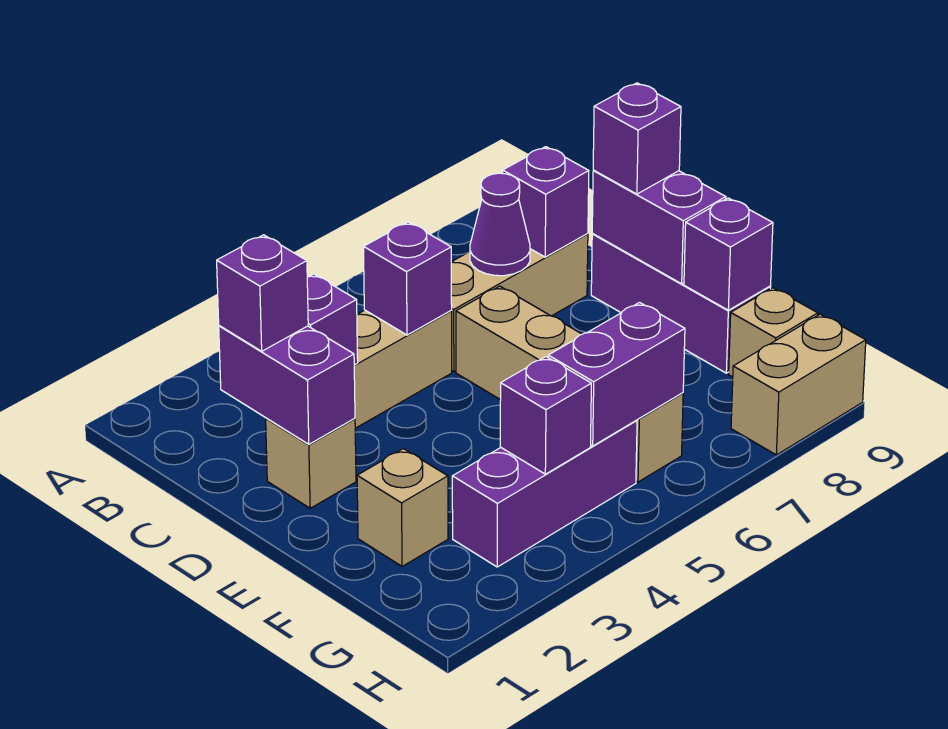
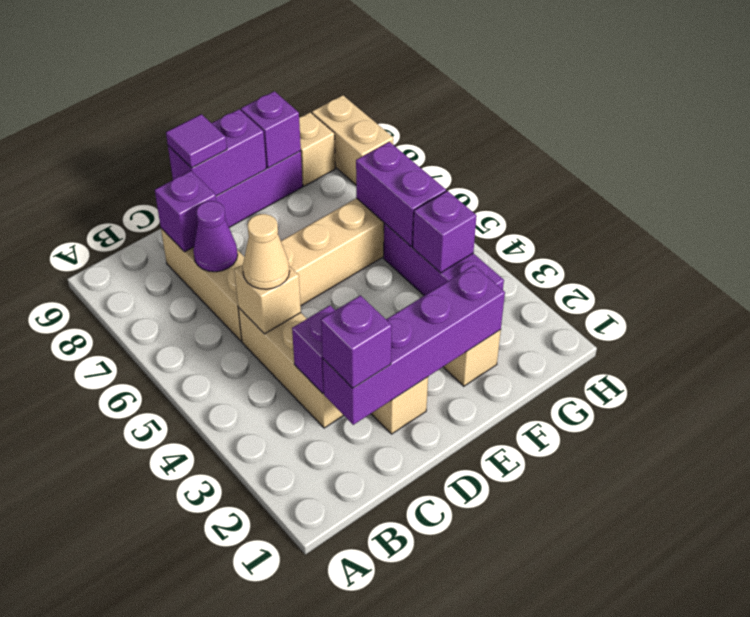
purple 1x2 brick [219,326,355,444] -> purple 1x4 brick [323,265,505,425]
purple 1x1 brick [364,222,452,335] -> tan 1x1 brick [234,265,301,334]
none -> tan 1x1 cone [243,214,289,289]
purple 1x1 brick [593,83,681,194] -> purple 1x1 tile [166,114,227,168]

